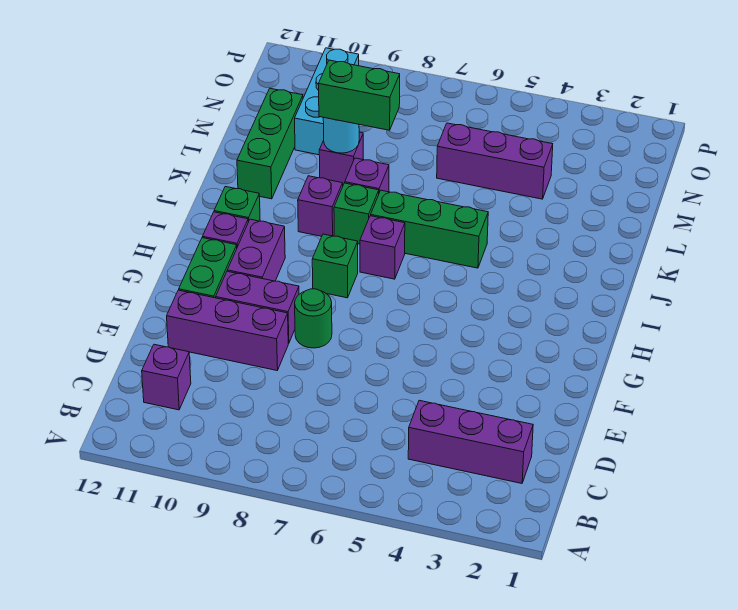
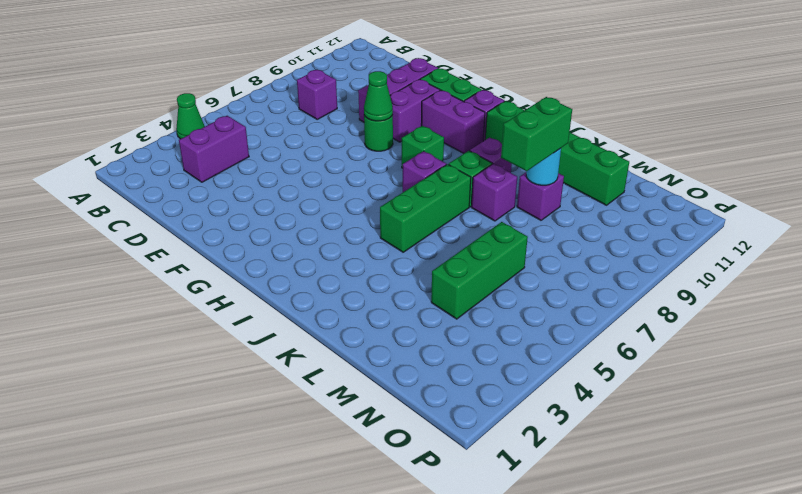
none -> green 1x1 cone [176,93,205,139]
purple 1x3 brick [408,400,533,483] -> purple 1x2 brick [179,116,249,182]
purple 1x1 brick [142,344,191,410] -> purple 1x1 brick moved to [297,70,337,119]
none -> green 1x1 cone [364,71,393,121]
purple 1x3 brick [437,123,553,199] -> green 1x3 brick [431,222,528,319]
cyan 1x3 brick [295,48,359,155] -> none

